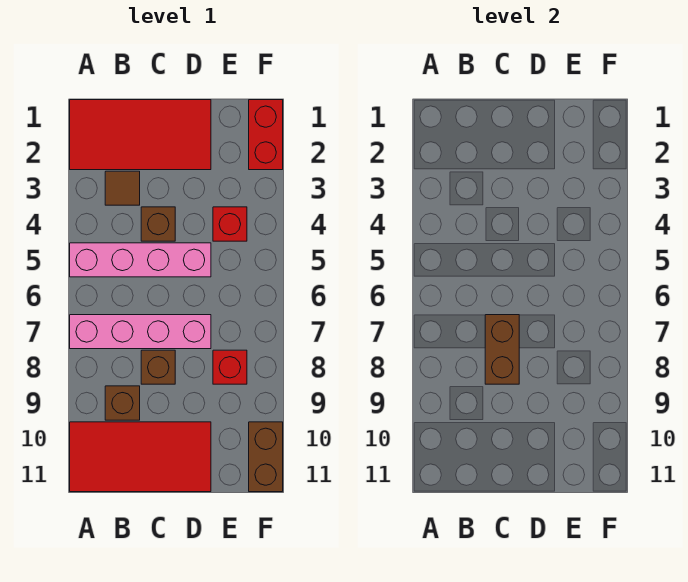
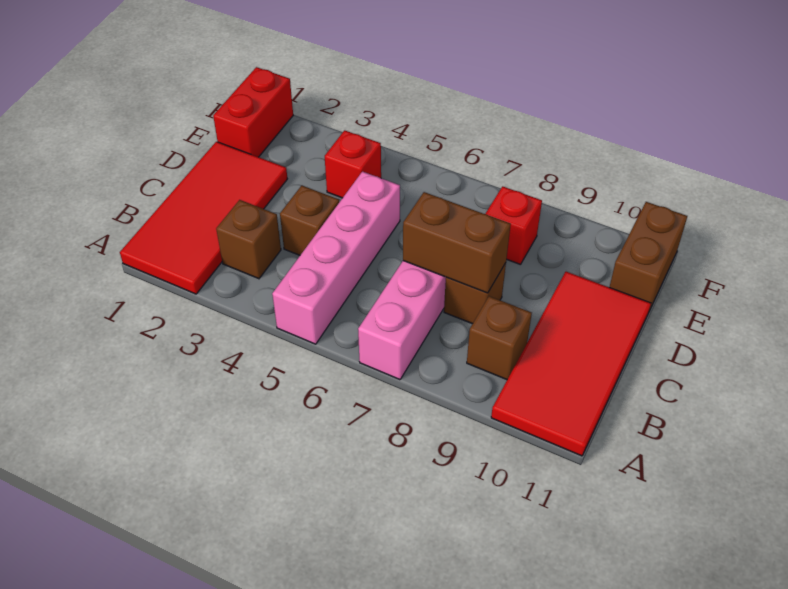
brown 1x1 tile [105,171,140,205] -> brown 1x1 brick [216,200,281,279]
red 1x2 brick [249,100,283,170] -> red 1x2 brick turned to [213,67,293,157]
brown 1x2 brick [249,422,283,492] -> brown 1x2 brick turned to [609,202,687,311]

